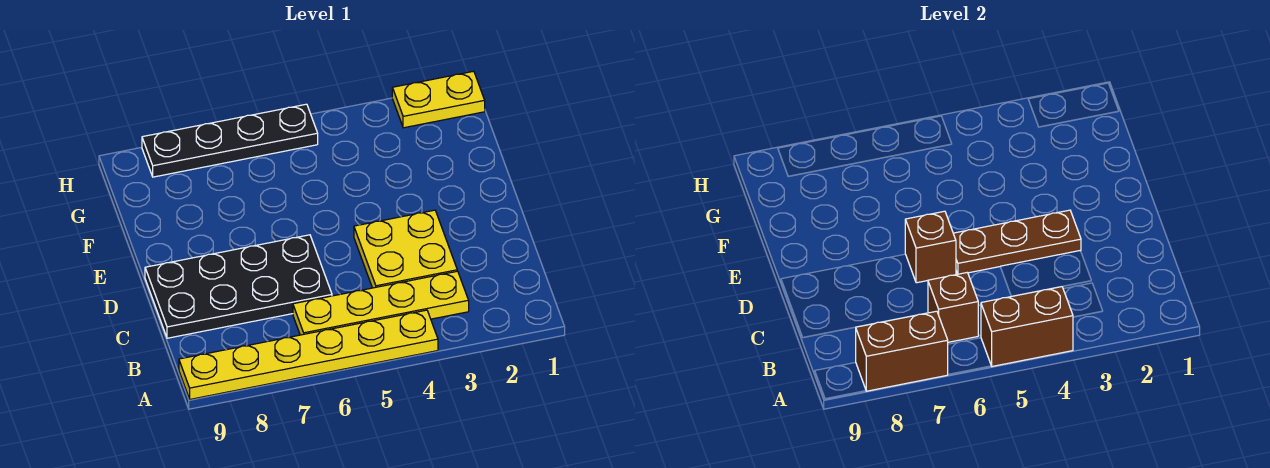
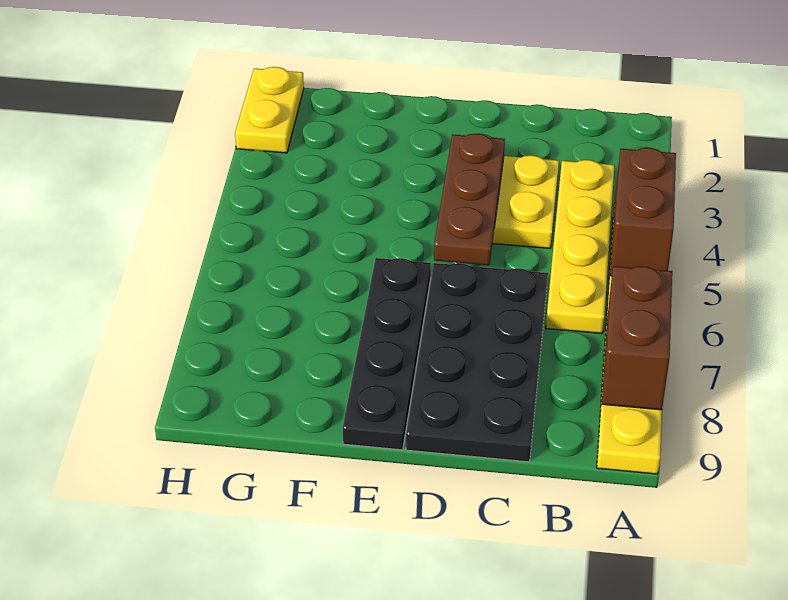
brown 1x1 brick [928,273,978,342] -> none
brown 1x1 brick [905,211,956,283] -> none
black 1x4 plate [142,104,318,177] -> black 1x4 plate moved to [343,258,431,450]

